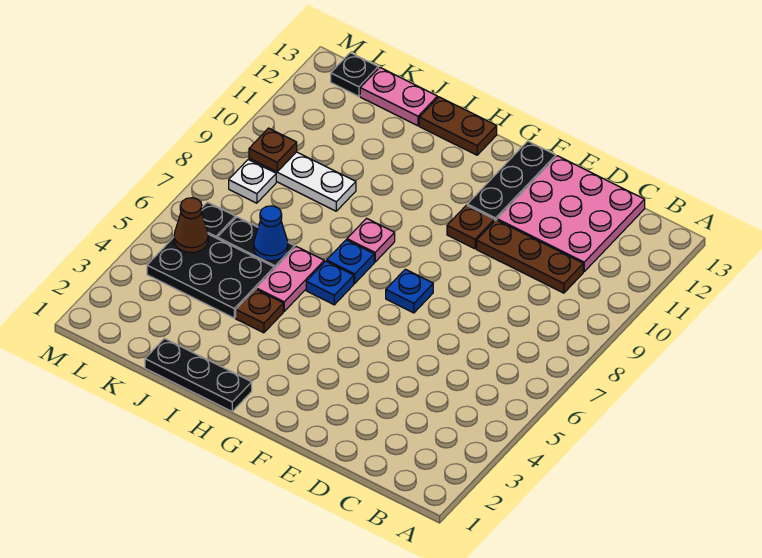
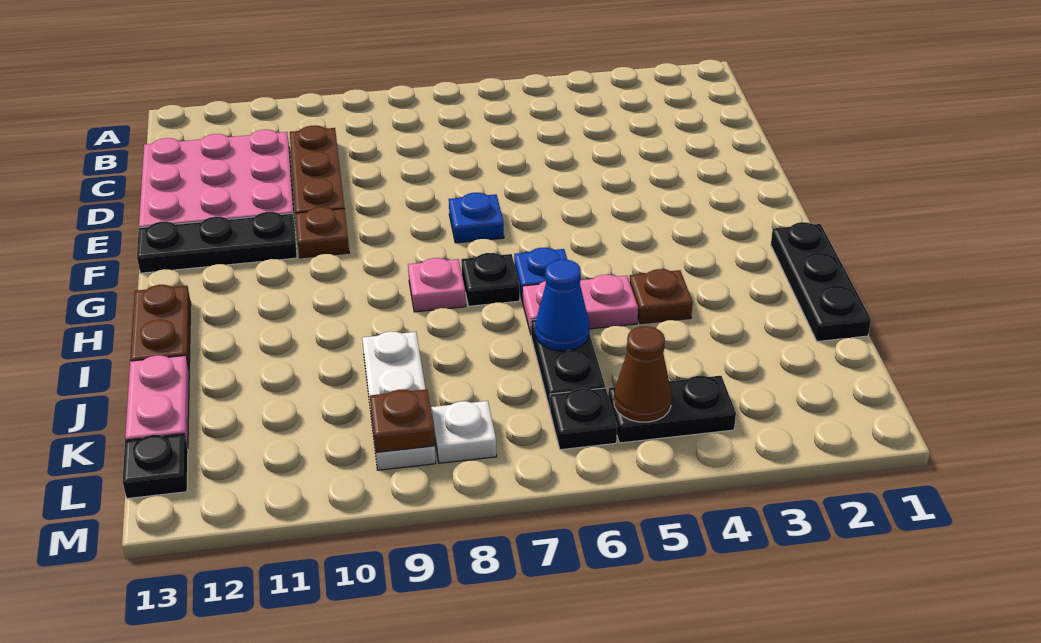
blue 1x1 plate [327,240,374,283] -> black 1x1 plate [461,253,520,306]
black 2x3 plate [147,234,274,318] -> black 1x2 plate [608,376,736,443]

